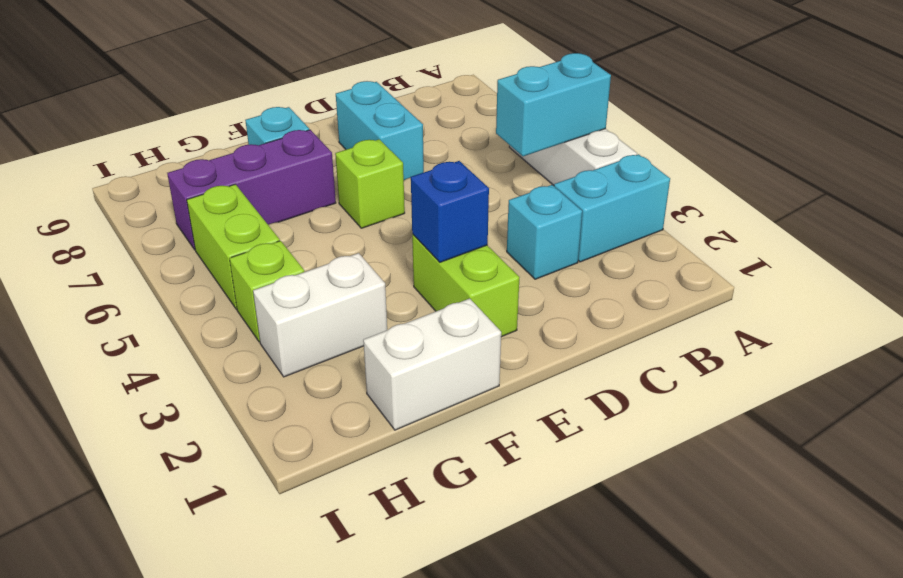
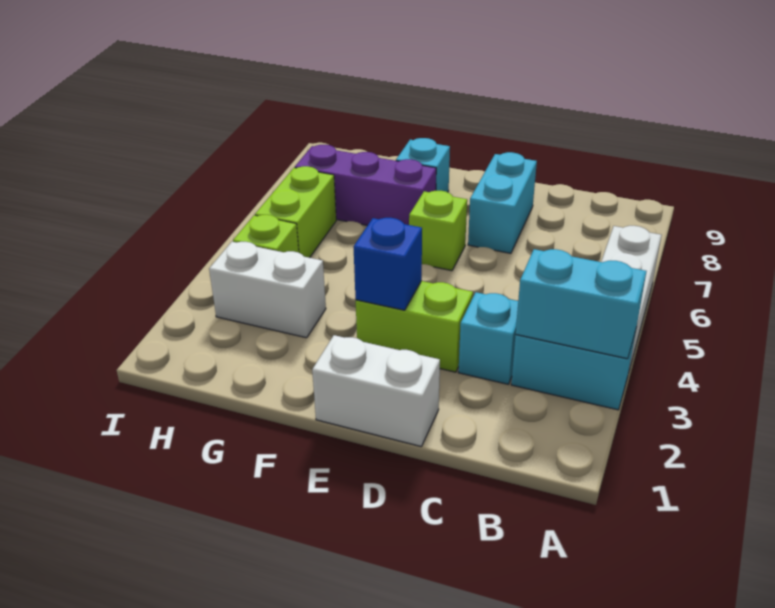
cyan 1x2 brick [496,53,611,156] -> cyan 1x2 brick moved to [516,249,646,359]
lime 1x2 brick [412,234,520,337] -> lime 1x2 brick turned to [356,281,473,372]
white 1x2 brick [363,298,501,430] -> white 1x2 brick moved to [312,335,440,446]

